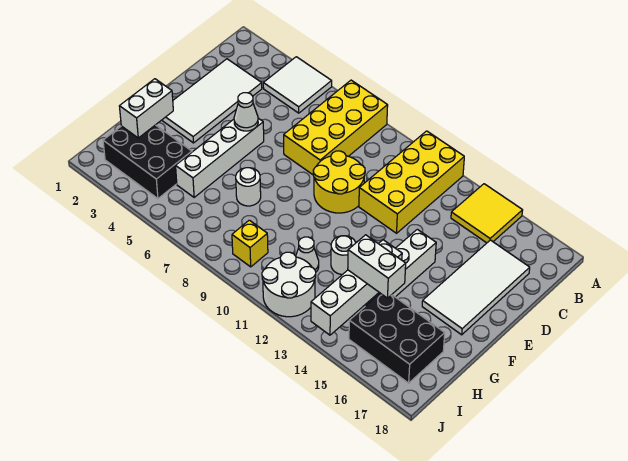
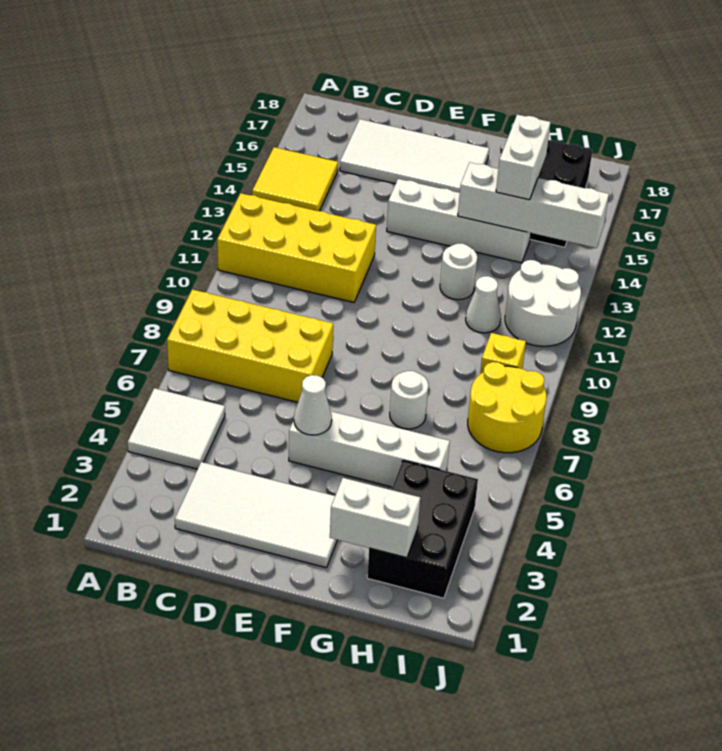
yellow 2x2 round brick [313,151,365,213] -> yellow 2x2 round brick moved to [468,362,546,453]

